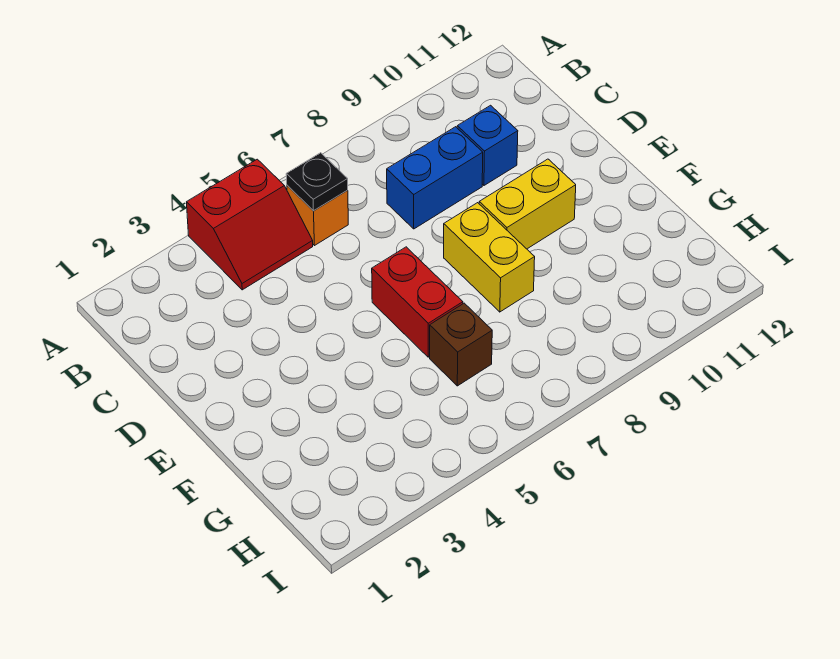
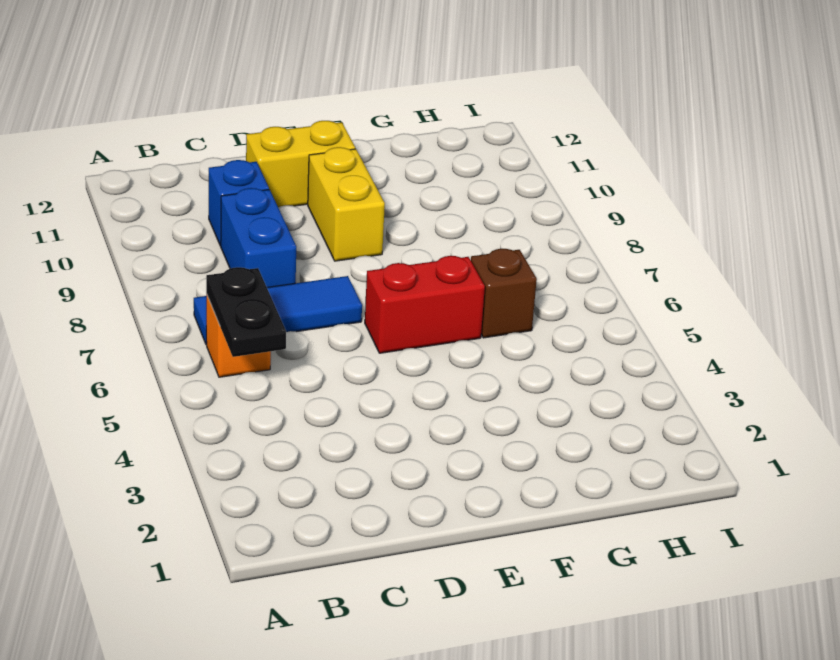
red 2x2 slope [187,159,313,290] -> none
black 1x1 plate [286,153,348,211] -> black 1x2 plate [206,267,286,357]
none -> blue 1x3 tile [194,276,362,345]
yellow 1x2 brick [444,203,535,312] -> yellow 1x2 brick moved to [246,121,355,207]

